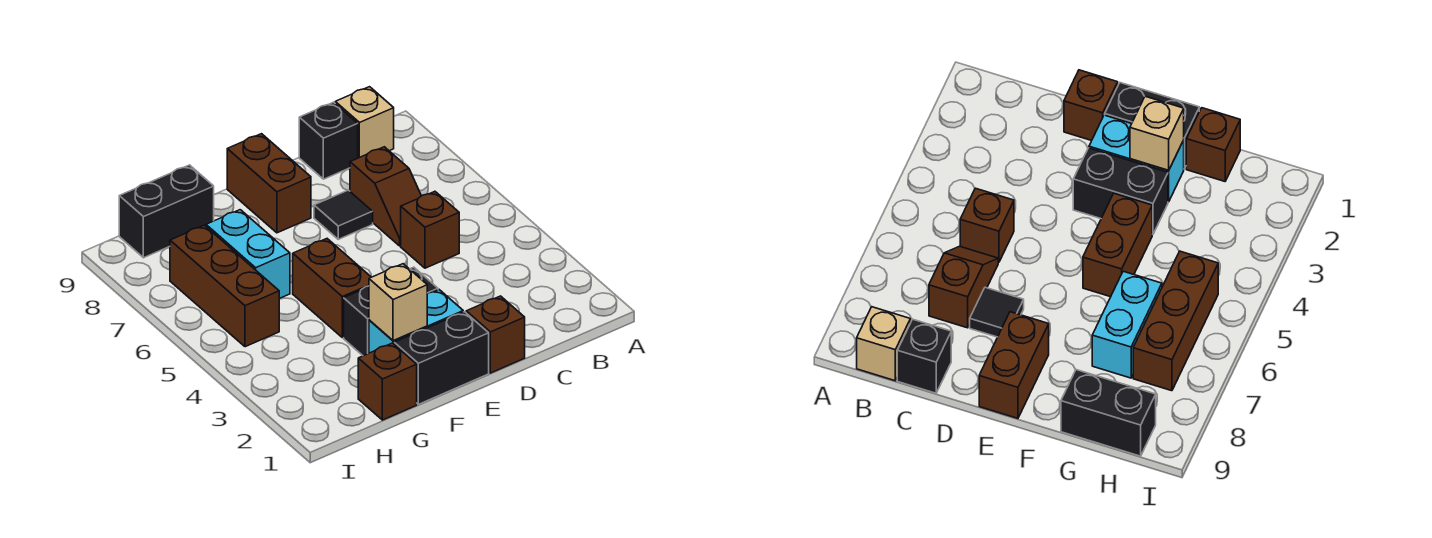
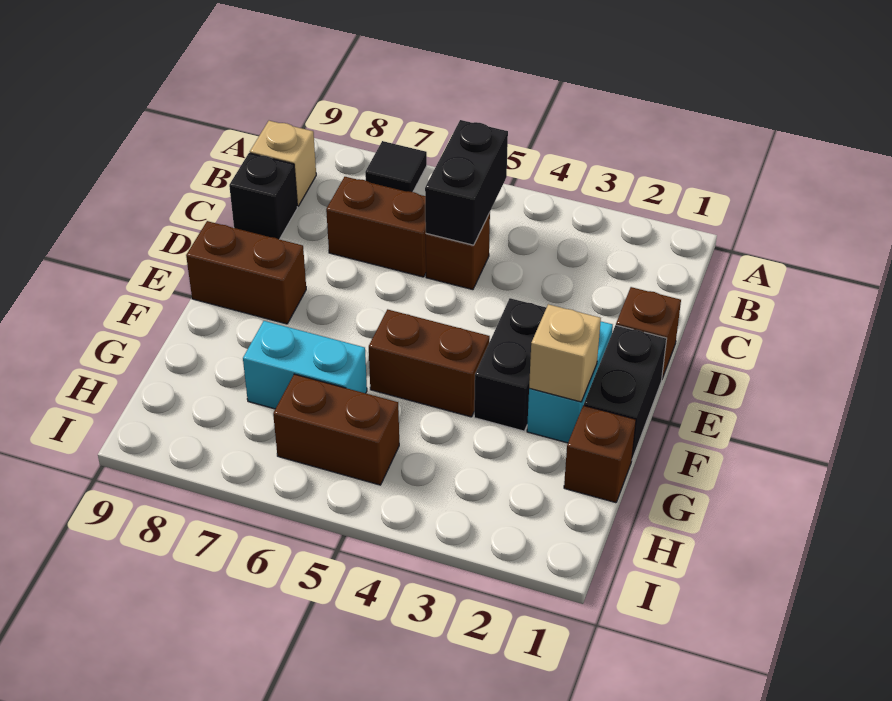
brown 1x2 slope [350,147,421,246] -> brown 1x2 brick [326,177,426,277]
black 1x1 tile [314,190,373,239] -> black 1x1 tile moved to [365,141,427,192]
black 1x2 brick [119,165,214,258] -> black 1x2 brick moved to [425,120,508,245]
brown 1x3 brick [170,225,279,347] -> brown 1x2 brick [273,374,399,485]

